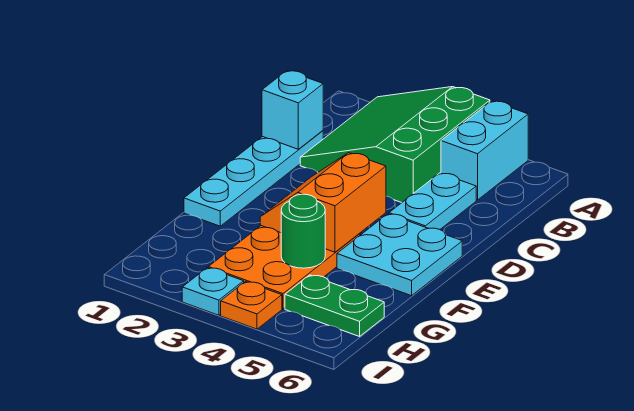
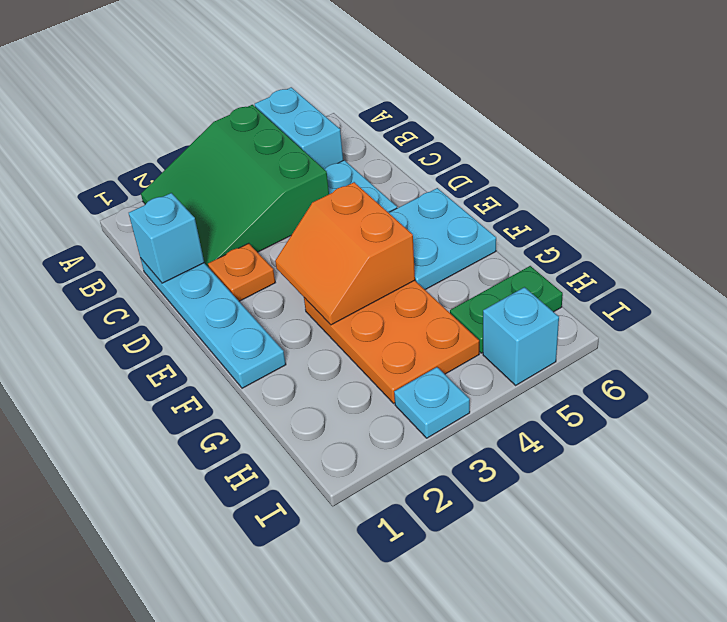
green 1x1 round brick [281,194,325,268] -> none
orange 1x1 plate [221,282,282,329] -> orange 1x1 plate moved to [208,243,275,301]
none -> cyan 1x1 brick [483,287,559,385]

